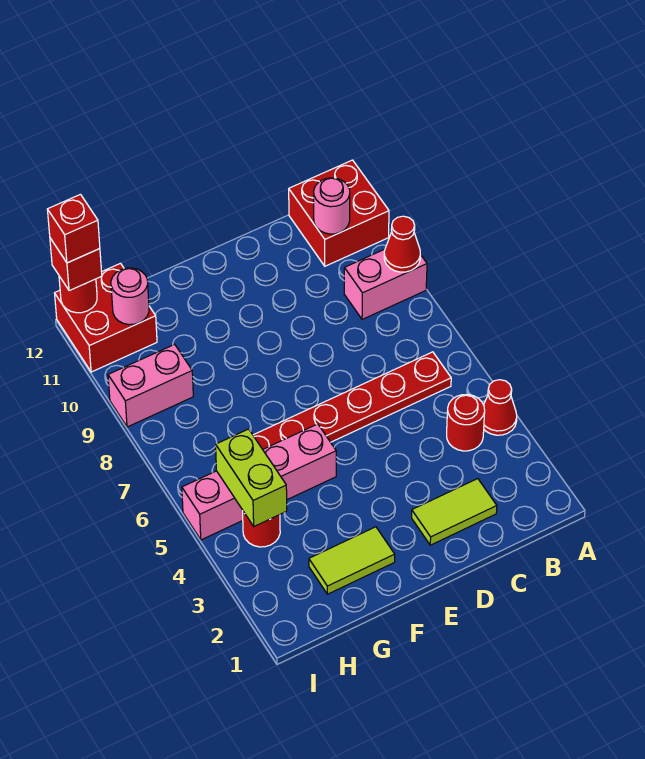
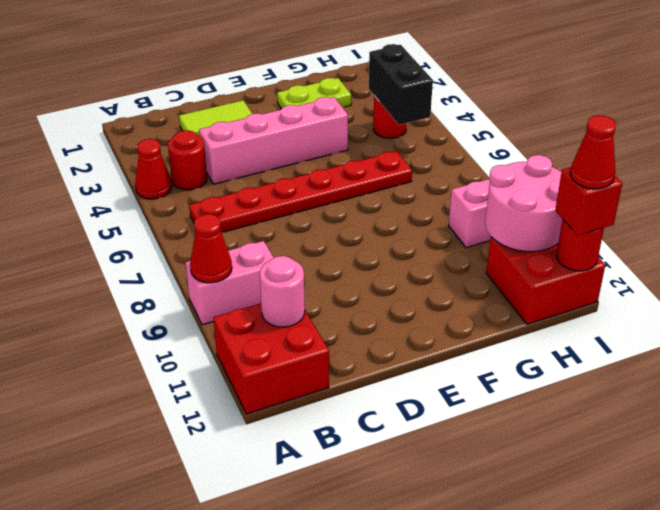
lime 1x2 tile [309,527,395,594] -> lime 1x2 plate [277,78,351,109]
pink 1x4 brick [182,424,336,540] -> pink 1x4 brick moved to [199,97,348,184]
lime 1x2 brick [216,429,287,526] -> black 1x2 brick [369,44,433,125]
pink 1x1 round brick [111,268,149,325] -> pink 2x2 round brick [485,155,562,252]
red 1x1 brick [47,194,100,263] -> red 1x1 cone [570,115,616,189]

